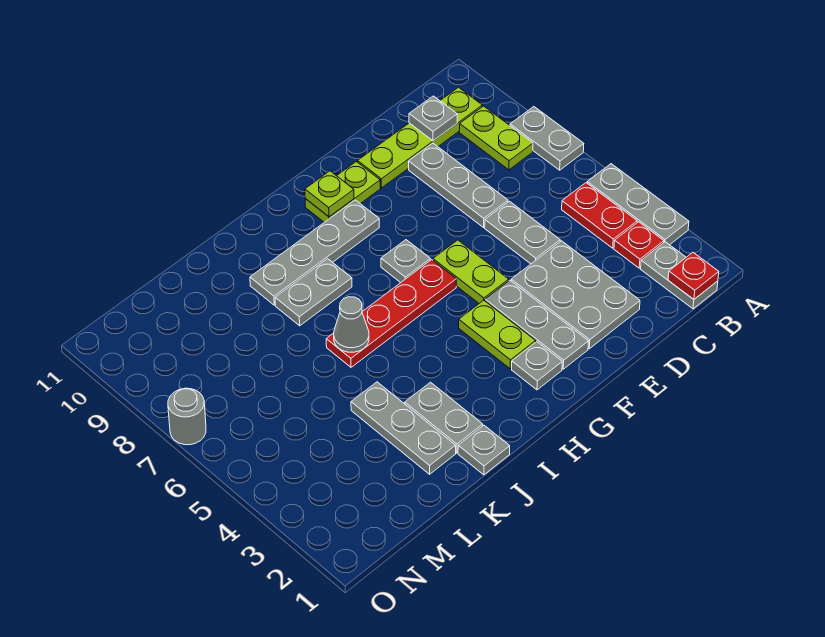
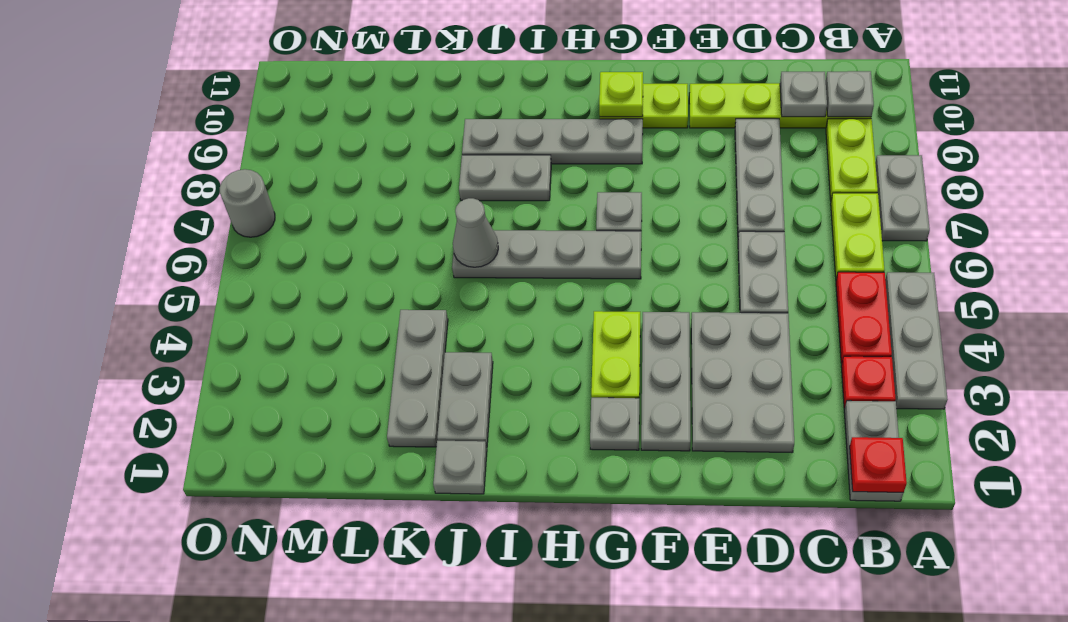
none -> grey 1x1 plate [826,71,874,117]
lime 1x2 plate [433,240,509,303] -> lime 1x2 plate moved to [831,193,885,279]
red 1x4 plate [326,260,456,367] -> grey 1x4 plate [452,230,641,279]

